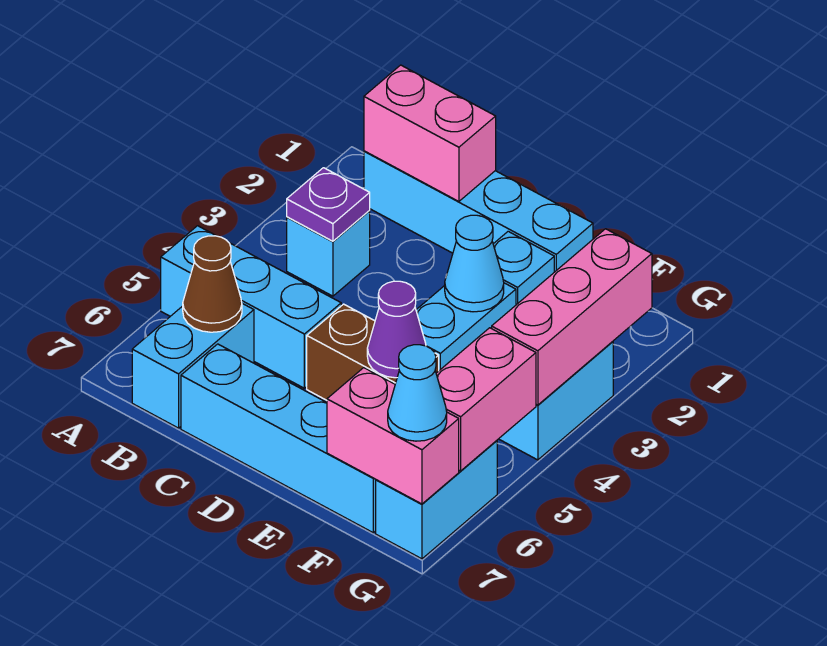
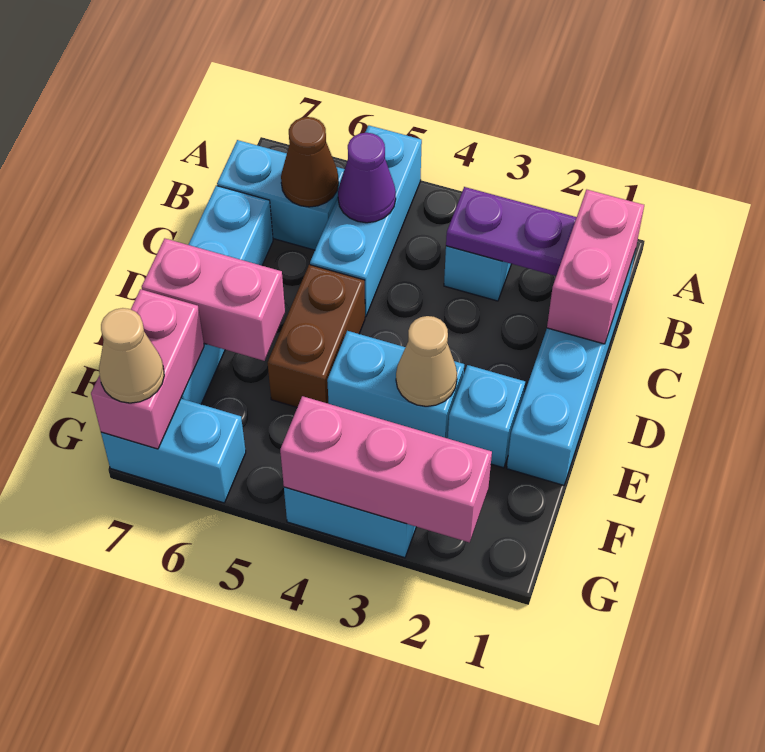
purple 1x1 plate [287,168,370,241] -> purple 1x2 plate [446,187,577,276]
cyan 1x1 cone [445,215,504,312] -> tan 1x1 cone [396,316,457,406]
purple 1x1 cone [367,281,426,378] -> purple 1x1 cone moved to [338,133,396,223]
pink 1x2 brick [436,328,536,471] -> pink 1x2 brick moved to [142,238,285,361]
cyan 1x1 cone [388,345,447,441] -> tan 1x1 cone [99,308,164,403]

